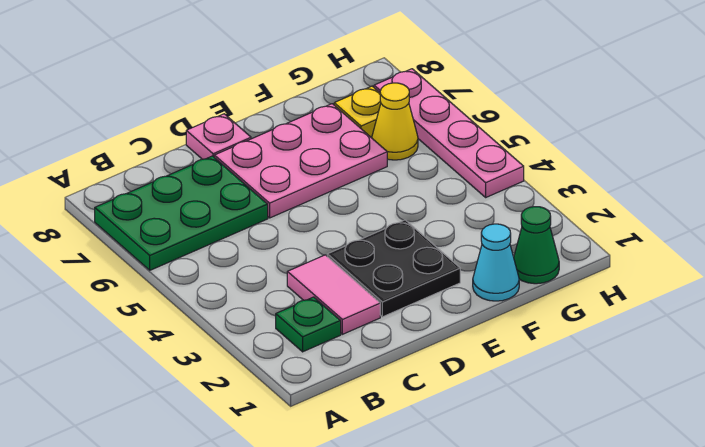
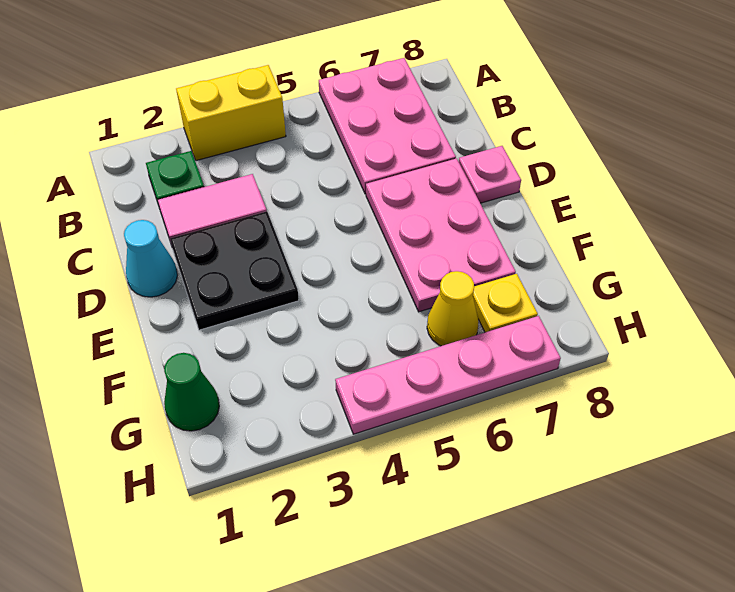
none -> yellow 1x2 brick [176,65,286,161]
green 2x3 plate [95,156,268,270] -> pink 2x3 plate [319,58,456,194]
cyan 1x1 cone [473,224,519,301] -> cyan 1x1 cone moved to [124,220,177,297]

